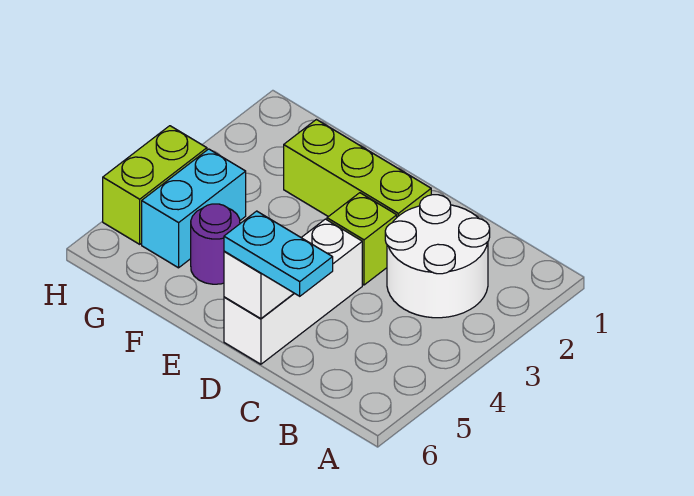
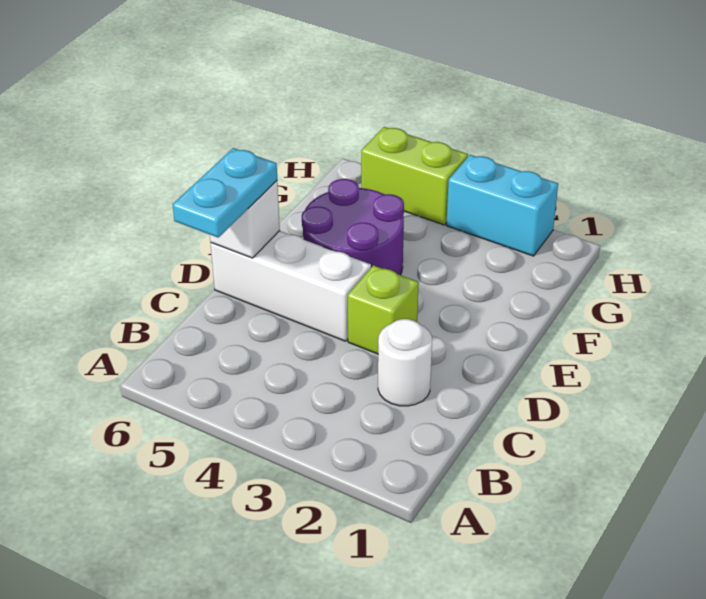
white 2x2 round brick [385,195,490,318] -> white 1x1 round brick [378,319,432,406]
lime 1x3 brick [284,120,431,217] -> none
purple 1x1 round brick [191,204,240,284] -> purple 2x2 round brick [302,179,404,275]
cyan 1x2 brick [142,149,246,268] -> cyan 1x2 brick moved to [446,155,558,256]

